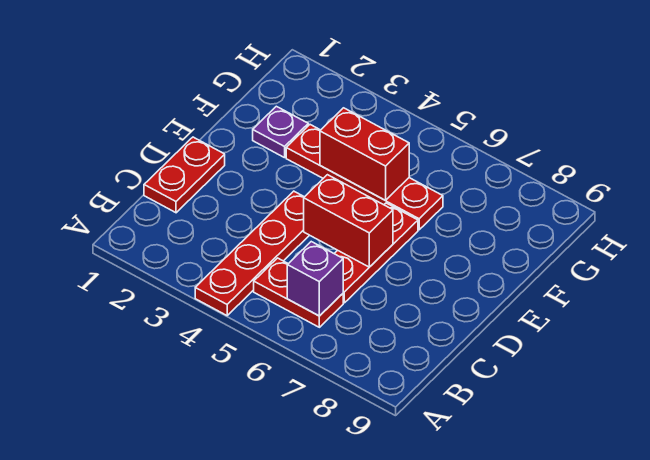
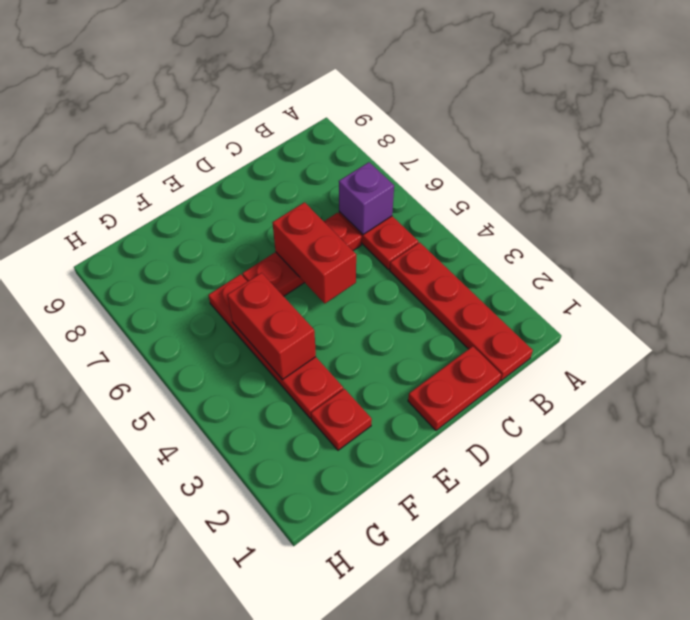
red 1x4 plate [195,191,309,315] -> red 1x4 plate turned to [390,242,533,381]
purple 1x1 plate [253,106,308,158] -> red 1x1 plate [311,389,372,450]

